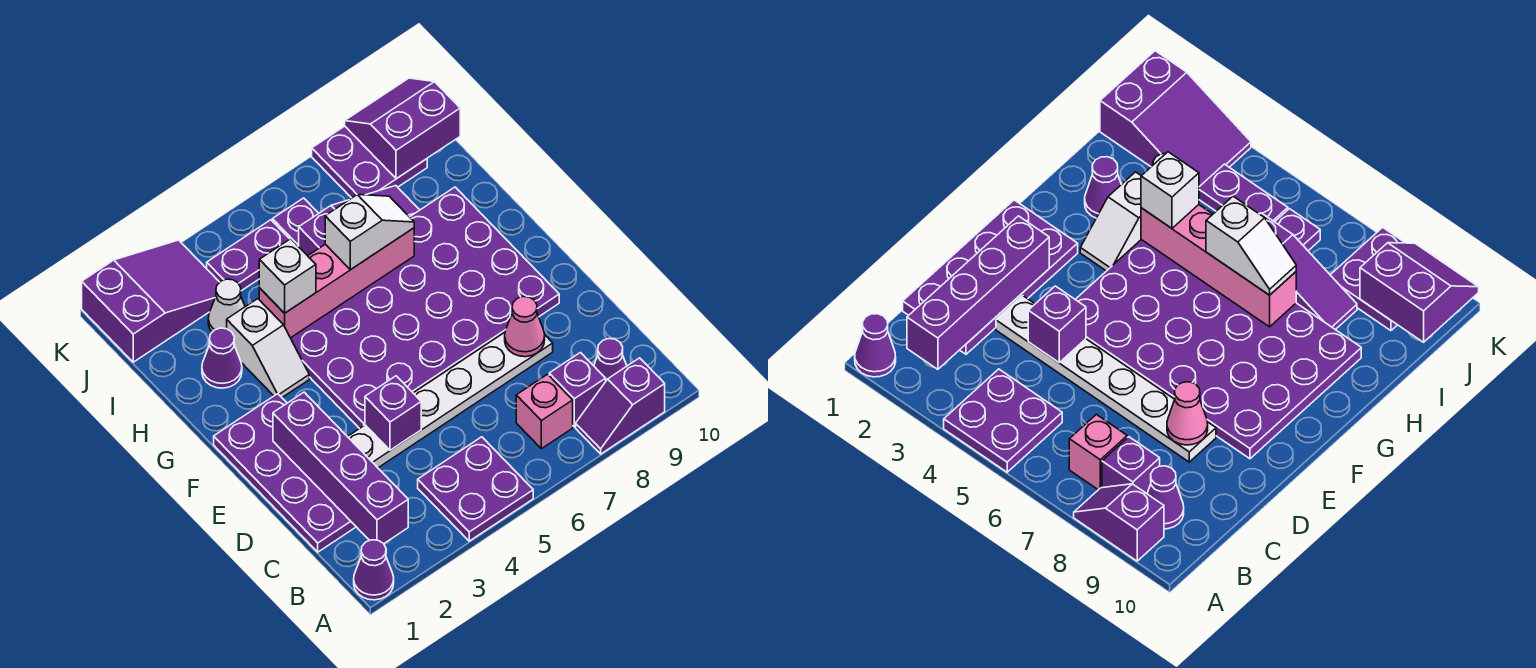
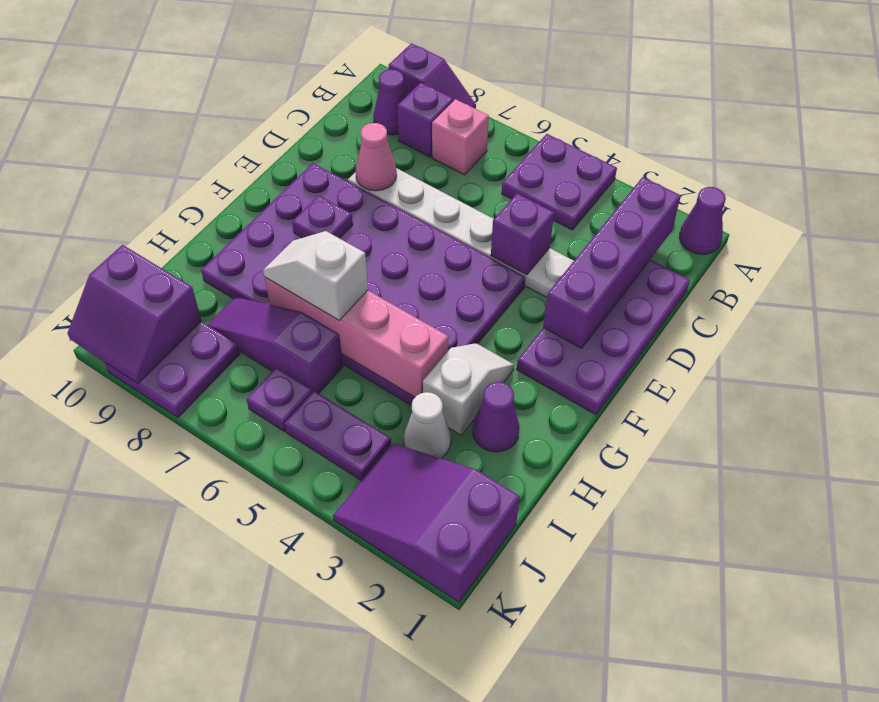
none -> purple 1x1 plate [292,196,353,238]
white 1x1 brick [259,239,316,313] -> none

